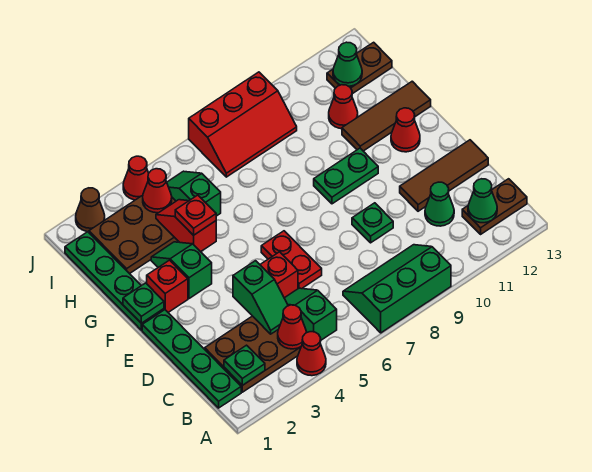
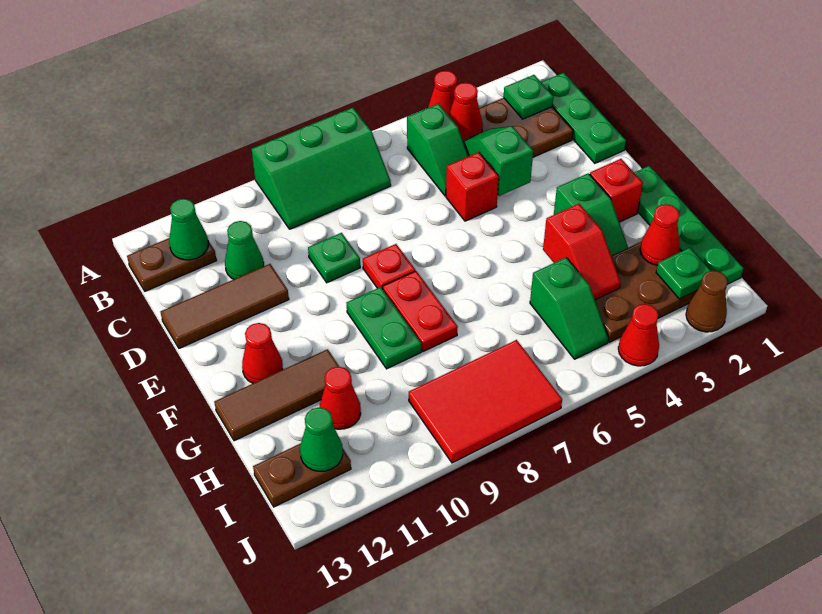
green 1x4 plate [142,310,241,408] -> green 1x3 plate [541,73,626,163]
red 1x2 plate [261,231,322,289] -> red 1x2 plate moved to [383,271,458,352]
green 1x1 plate [123,283,164,323] -> green 1x1 plate moved to [656,248,711,299]
green 1x2 plate [314,148,378,204] -> green 1x2 plate turned to [347,287,421,369]
red 1x1 plate [175,195,216,235] -> red 1x1 plate moved to [363,244,415,289]
red 1x1 cone [143,169,172,213] -> red 1x1 cone moved to [640,204,680,265]
red 2x3 slope [189,72,297,177] -> red 2x3 tile [409,340,562,463]

